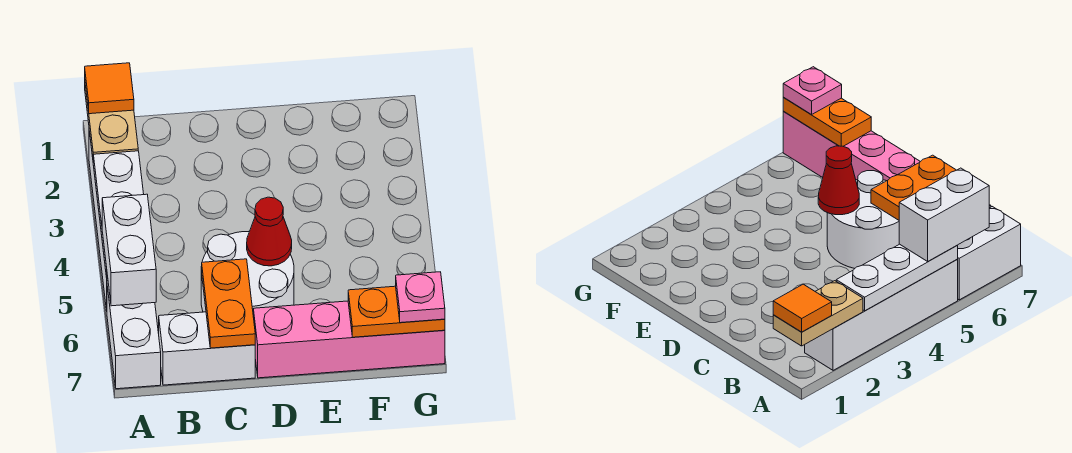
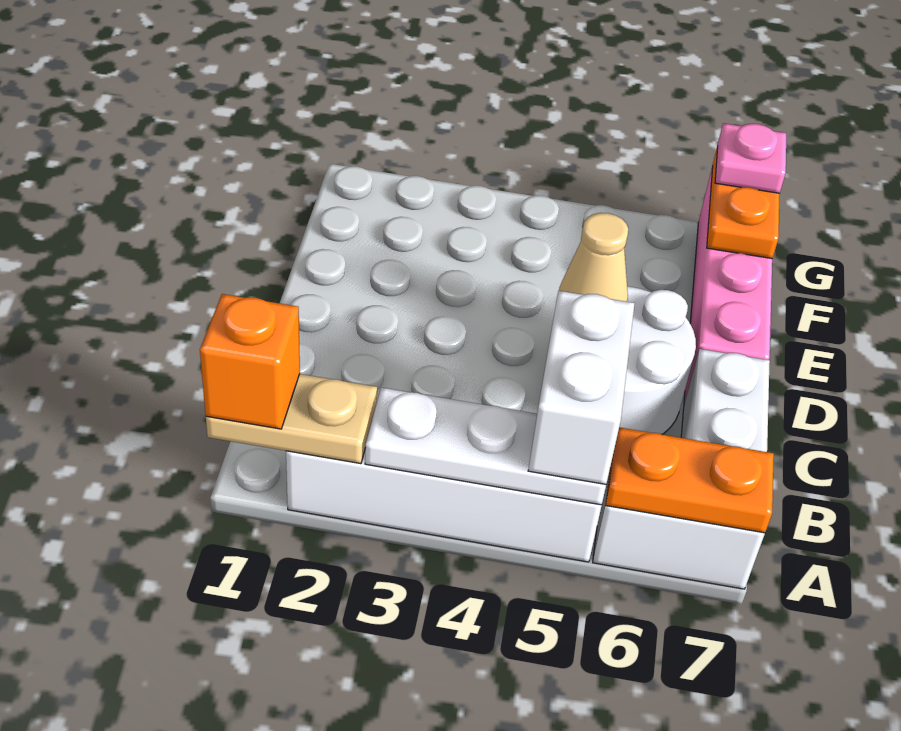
orange 1x1 tile [85,63,134,114] -> orange 1x1 brick [200,294,300,429]
white 1x2 brick [102,194,156,306] -> white 1x2 brick turned to [528,291,635,484]
orange 1x2 plate [201,259,255,348] -> orange 1x2 plate moved to [606,427,774,533]
red 1x1 cone [247,197,292,266] -> tan 1x1 cone [559,213,628,302]

